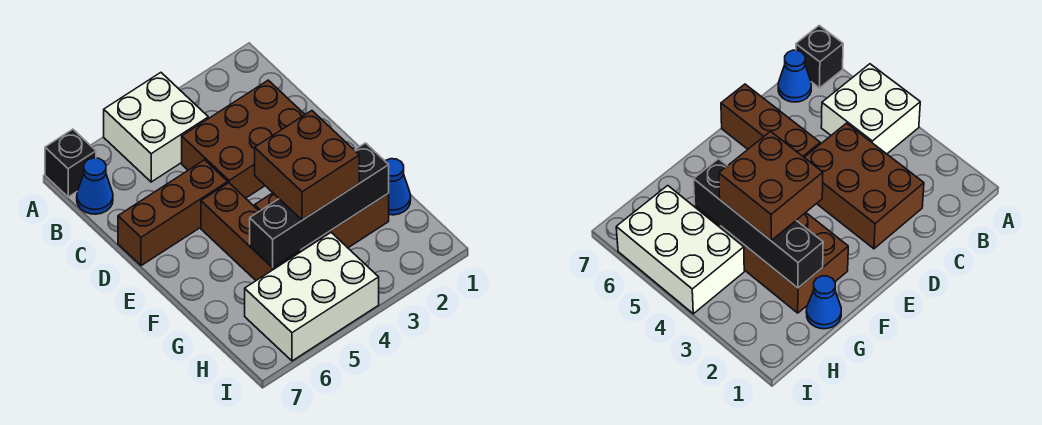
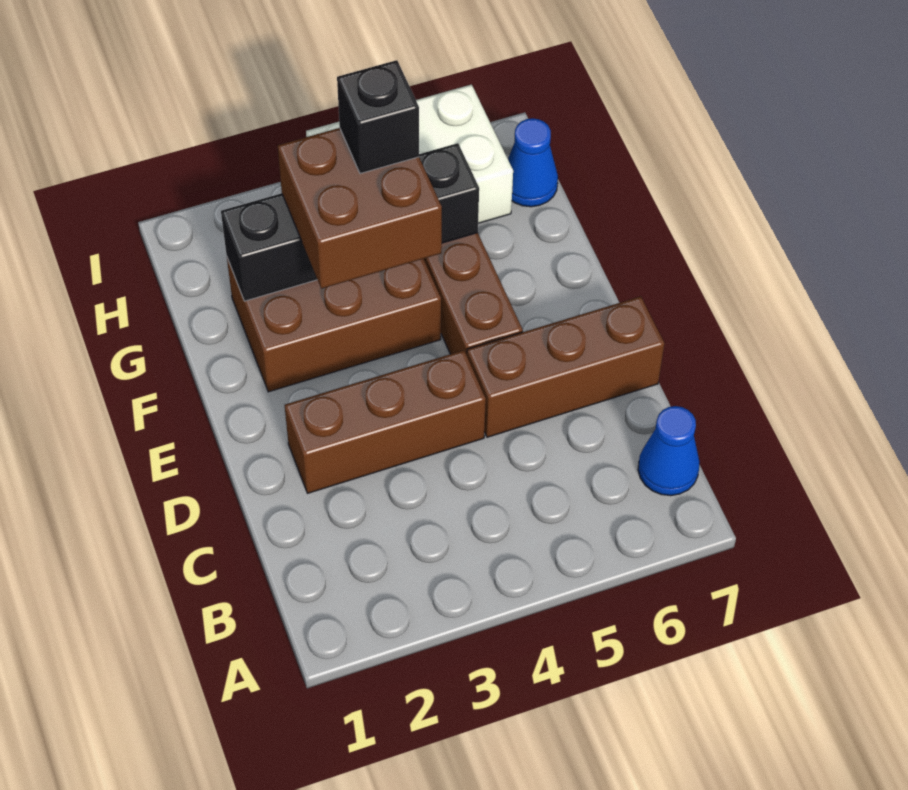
white 2x2 brick [104,73,208,182] -> none
black 1x1 brick [45,129,96,197] -> black 1x1 brick moved to [337,60,419,174]
brown 2x3 brick [182,80,305,198] -> brown 1x3 brick [285,350,486,493]
blue 1x1 cone [385,159,411,215] -> blue 1x1 cone moved to [508,118,558,207]

